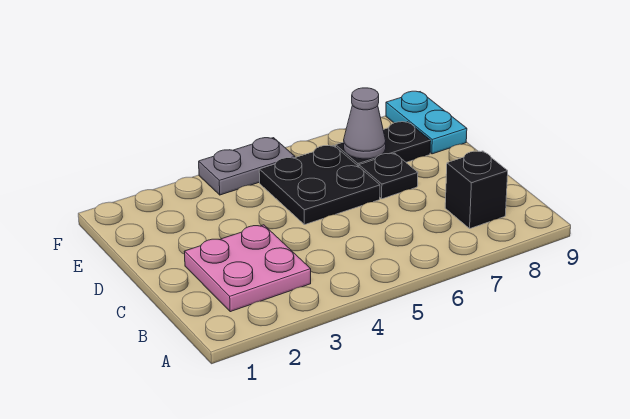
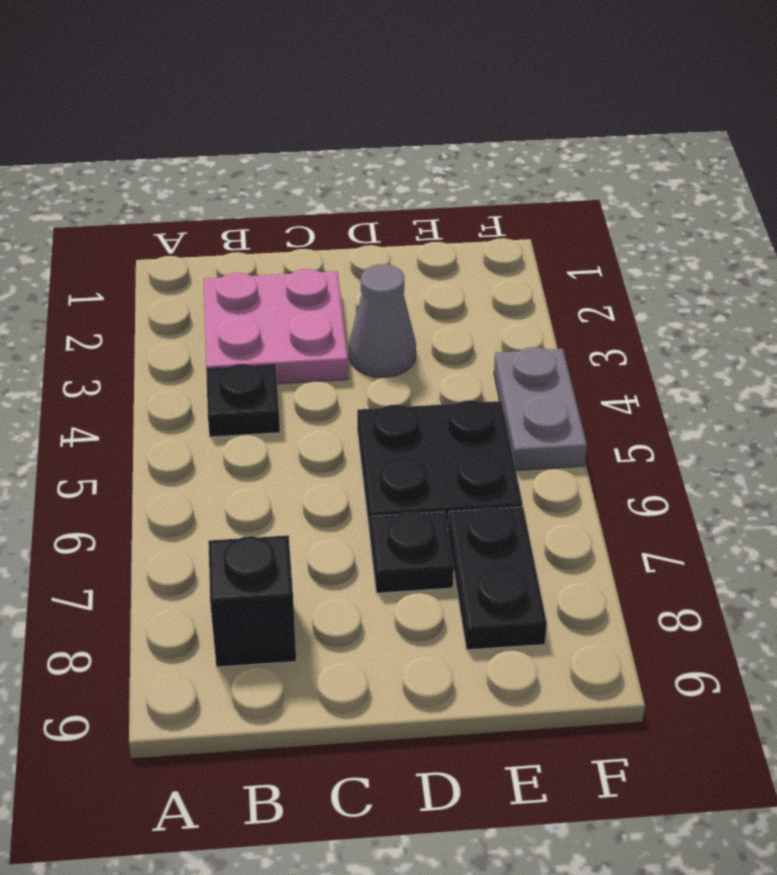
none -> black 1x1 plate [206,364,280,437]
grey 1x1 cone [344,88,386,159] -> grey 1x1 cone moved to [349,264,416,377]
cyan 1x2 plate [386,91,467,154] -> none

